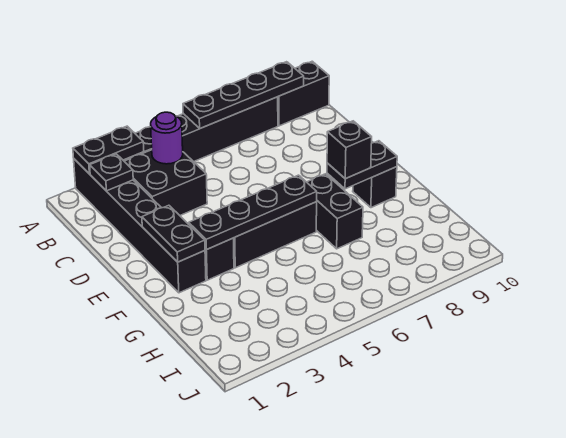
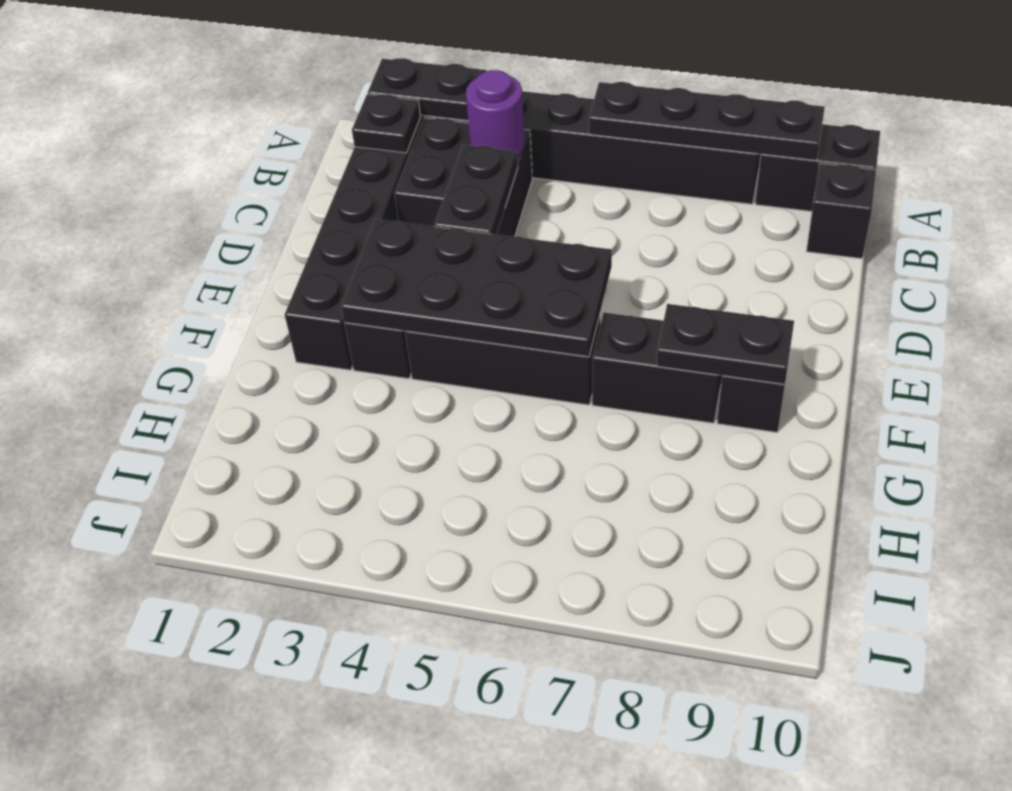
black 1x2 plate [142,205,205,262] -> black 1x2 plate moved to [434,145,518,235]
black 1x4 plate [189,175,317,250] -> black 2x4 plate [341,219,612,357]
black 1x2 brick [307,174,363,249] -> black 1x2 brick turned to [592,313,722,423]
black 1x1 brick [327,121,372,179] -> black 1x1 brick moved to [807,163,876,259]

